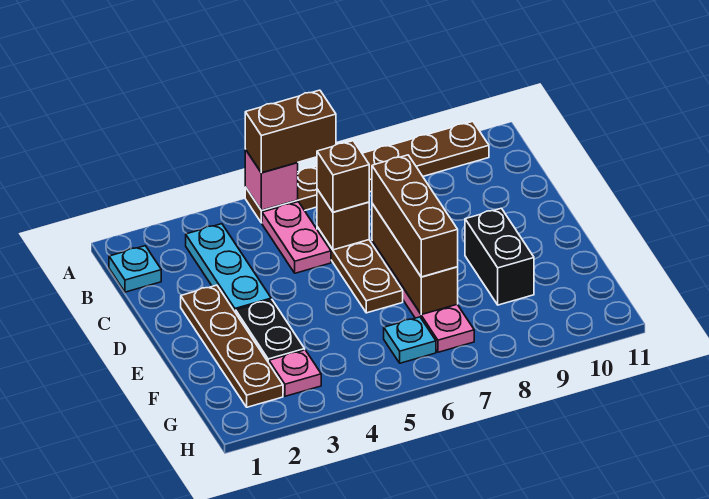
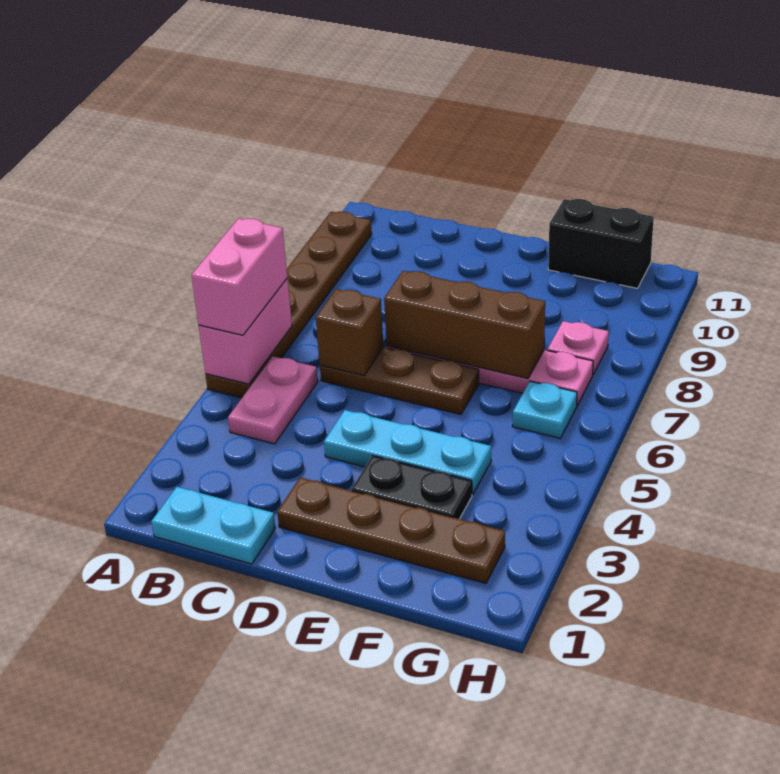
pink 1x1 brick [245,150,298,210] -> pink 1x2 brick [199,279,292,384]
brown 1x2 brick [245,90,336,173] -> pink 1x2 brick [192,219,287,335]
cyan 1x1 plate [109,246,161,292] -> cyan 1x2 plate [151,487,275,564]
cyan 1x3 plate [186,224,271,313] -> cyan 1x3 plate moved to [324,410,491,494]
pink 1x2 plate [262,202,331,273] -> pink 1x2 plate turned to [228,356,318,444]
brown 1x1 brick [317,141,369,212] -> none
brown 1x3 brick [372,155,458,277] -> none
black 1x2 brick [465,208,534,305] -> black 1x2 brick moved to [548,199,654,288]
pink 1x1 plate [269,350,321,396] -> pink 1x1 plate moved to [547,321,609,374]

